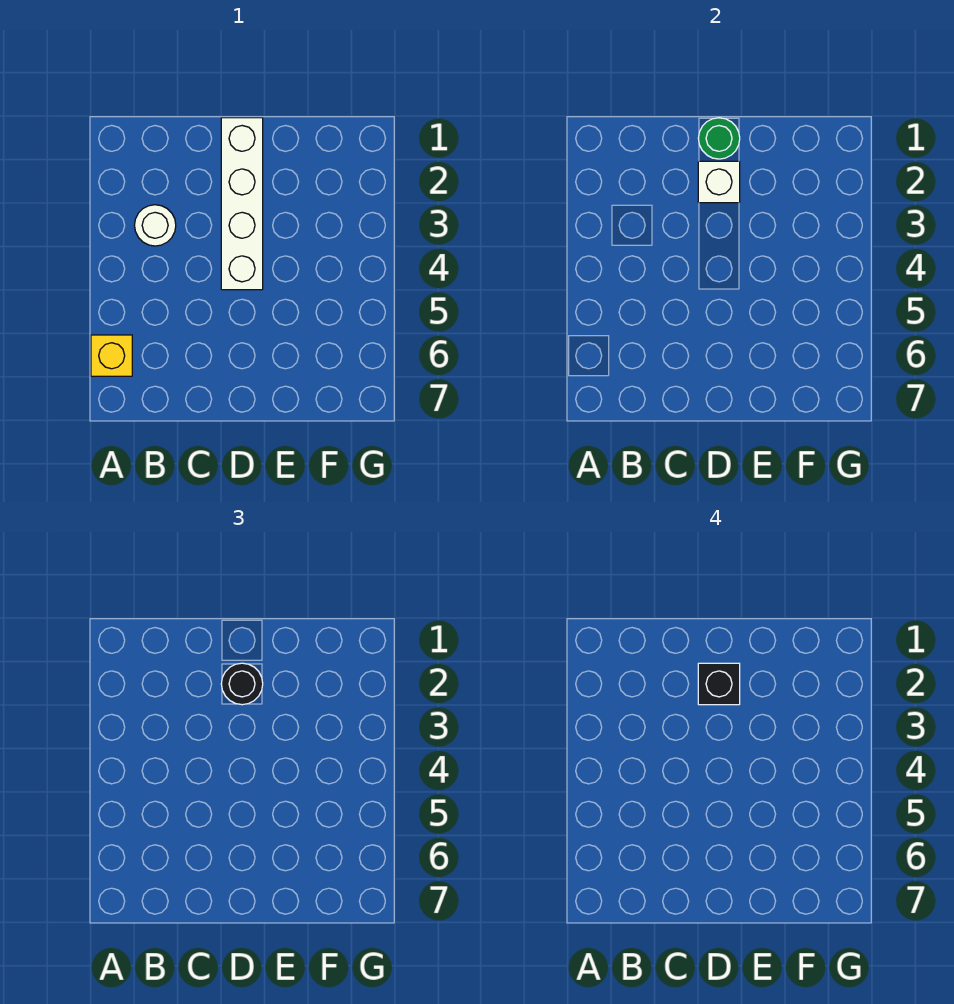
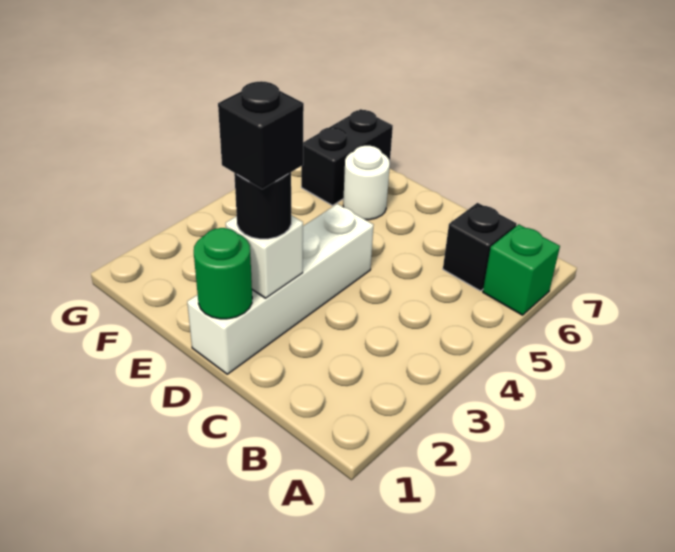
yellow 1x1 brick [91,335,132,376] -> green 1x1 brick [483,224,560,315]
white 1x1 round brick [135,205,176,246] -> white 1x1 round brick moved to [343,146,390,220]
none -> black 1x1 brick [443,203,517,291]
none -> black 1x2 brick [301,109,393,205]

